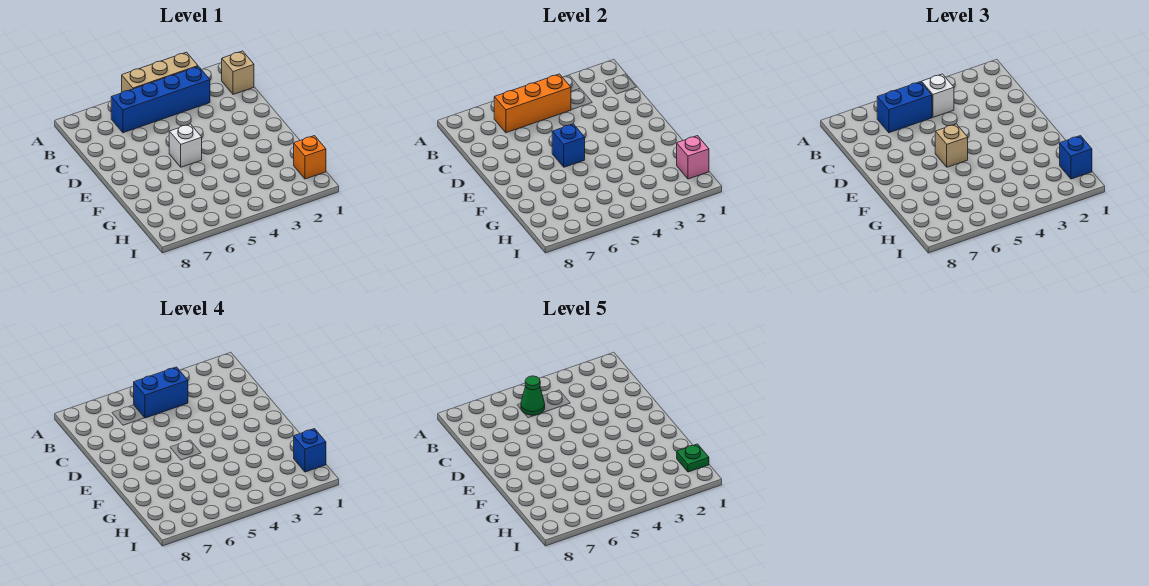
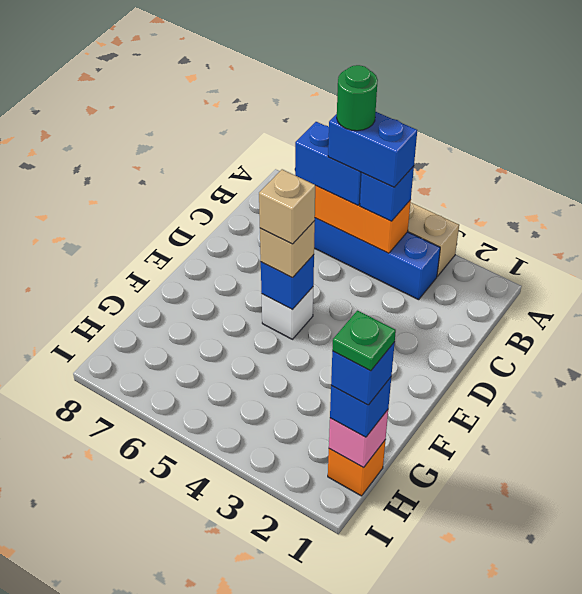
tan 1x1 brick [222,51,254,94] -> tan 1x1 brick moved to [259,169,315,244]
white 1x1 brick [922,74,954,117] -> blue 1x1 brick [360,166,414,221]
green 1x1 cone [521,376,545,415] -> green 1x1 round brick [337,65,378,131]

